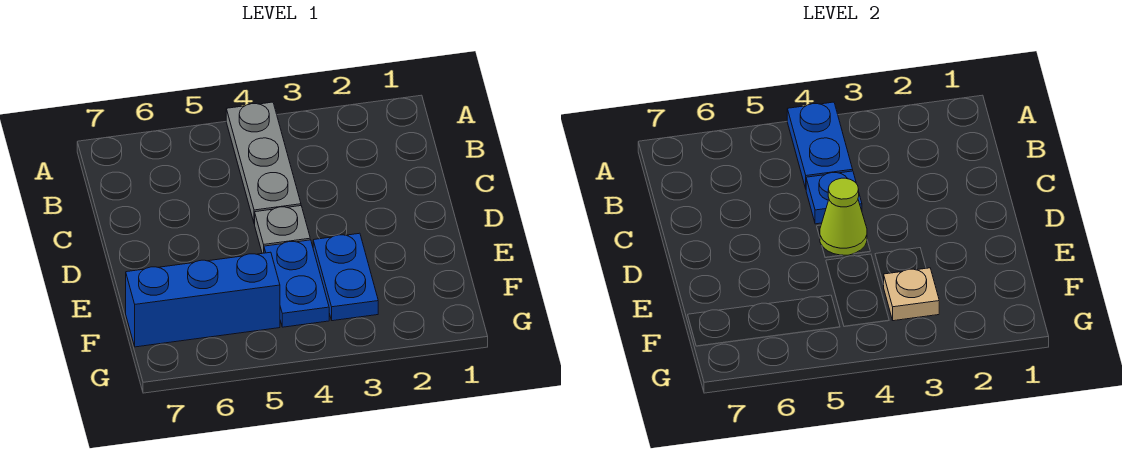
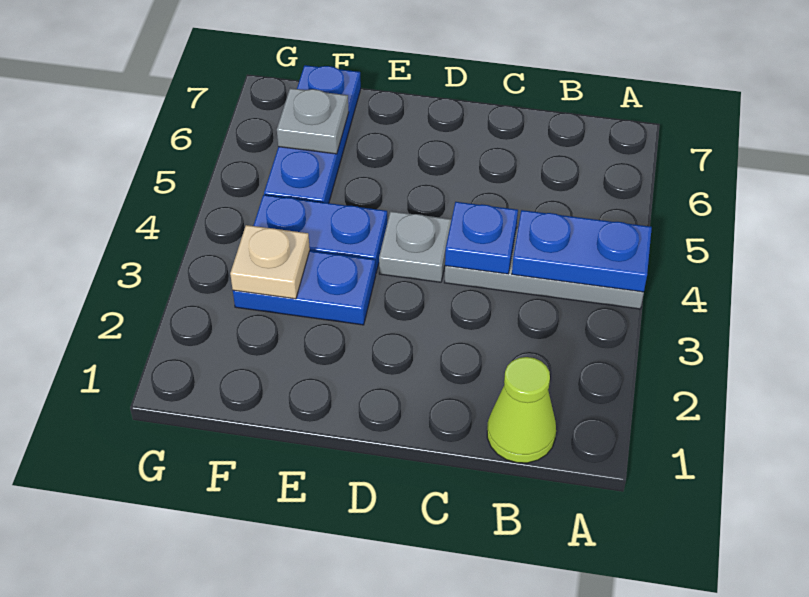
lime 1x1 cone [820,178,867,255] -> lime 1x1 cone moved to [487,357,556,463]
blue 1x3 brick [126,252,280,347] -> blue 1x3 plate [264,65,361,203]
none -> grey 1x1 plate [277,88,349,154]

